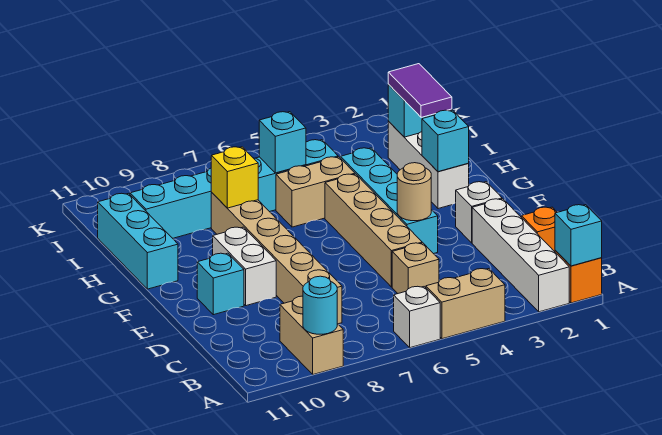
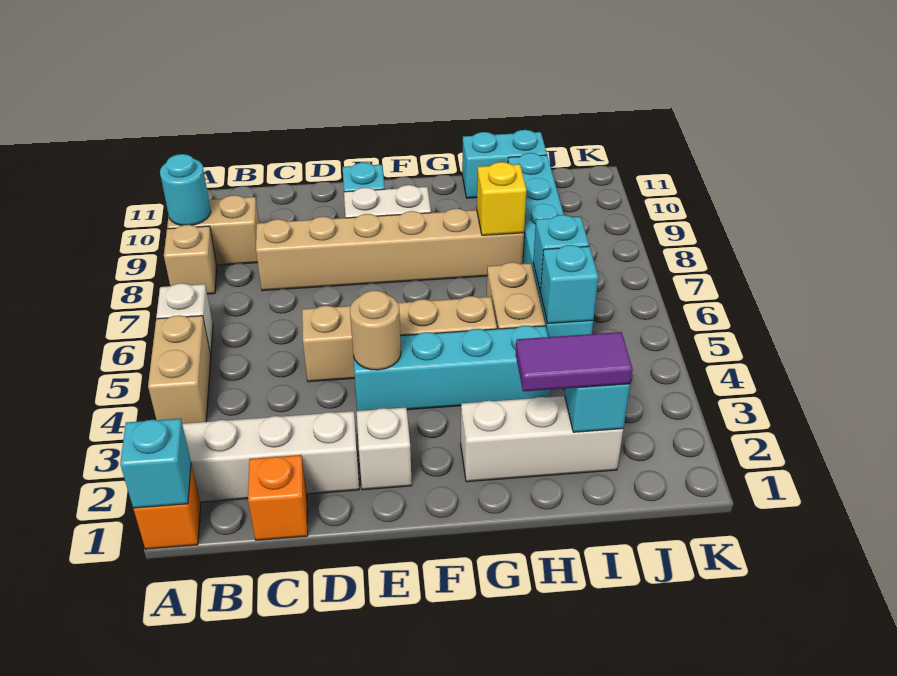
tan 1x1 brick [392,243,439,293] -> tan 1x1 brick moved to [164,225,217,294]
cyan 1x1 brick [422,110,469,172] -> cyan 1x1 brick moved to [540,245,598,324]
cyan 1x3 brick [98,193,178,289] -> cyan 1x2 brick [462,130,547,198]

